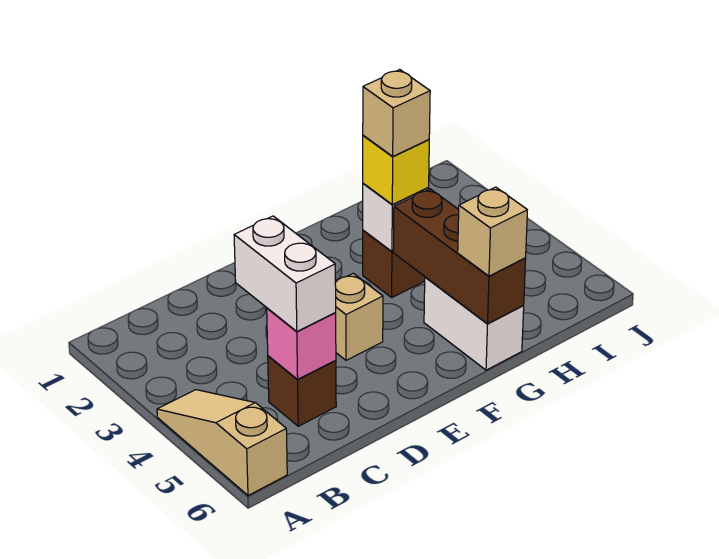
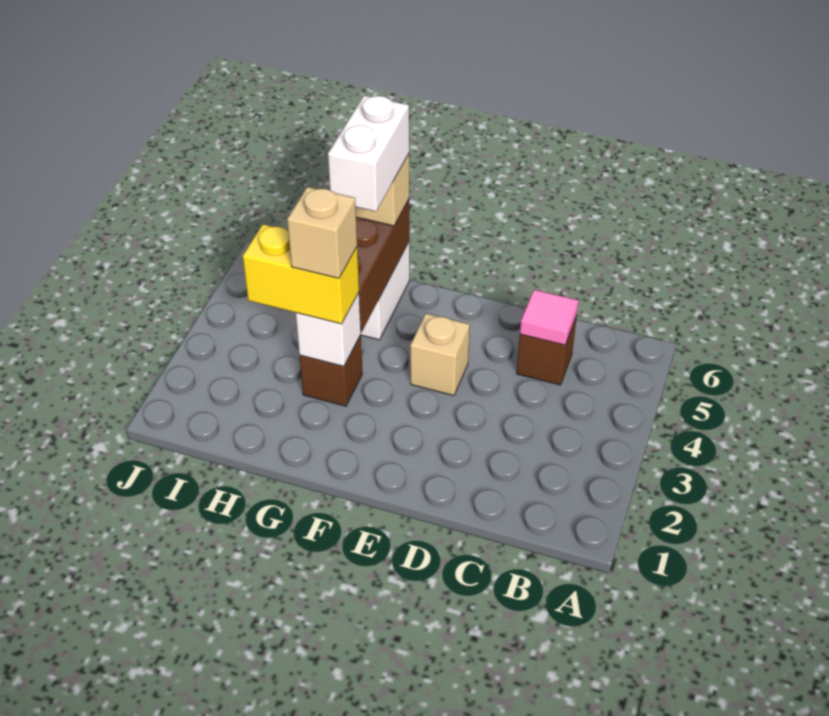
tan 1x3 slope [157,390,287,495] -> none
white 1x2 brick [234,216,336,331] -> white 1x2 brick moved to [328,96,409,212]
pink 1x1 brick [267,308,336,380] -> pink 1x1 tile [520,290,579,345]
yellow 1x1 brick [363,135,429,205] -> yellow 1x2 brick [243,224,359,324]

